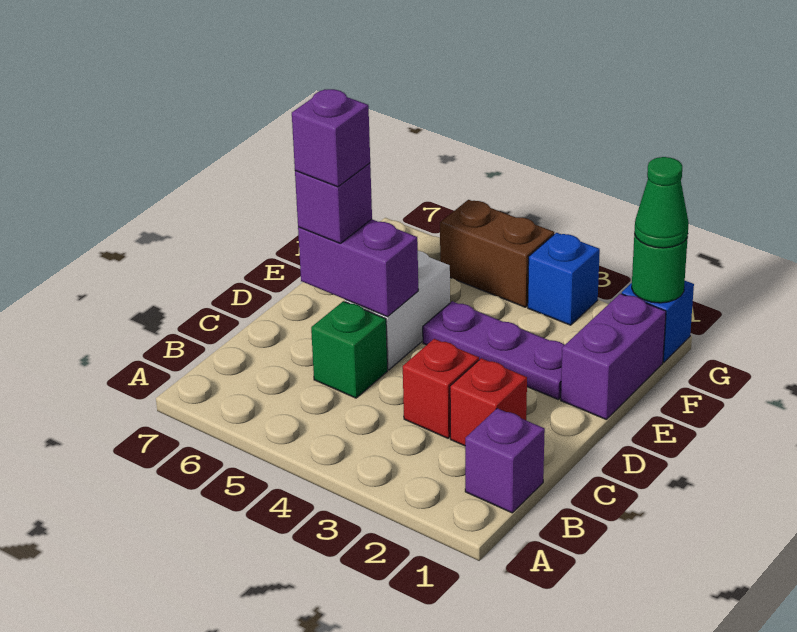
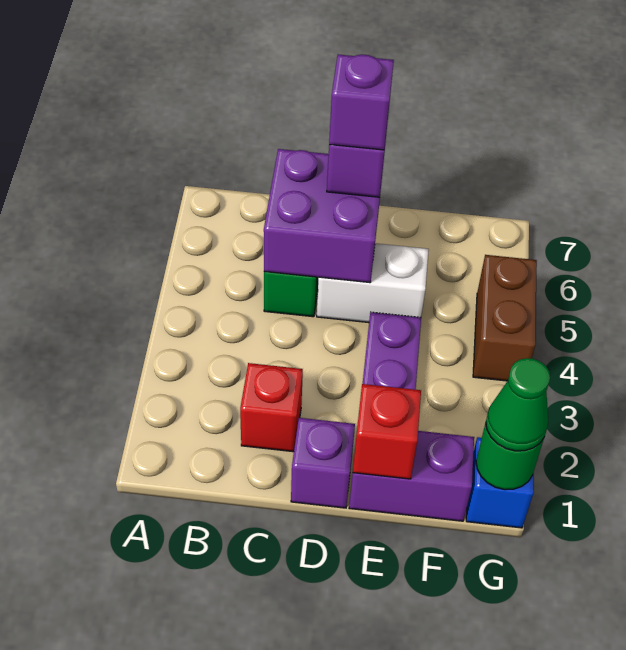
purple 1x1 brick [465,408,545,513] -> purple 1x1 brick moved to [291,418,355,508]
red 1x1 brick [403,339,479,438] -> red 1x1 brick moved to [353,384,421,479]
purple 1x2 brick [298,219,418,317] -> purple 2x2 brick [264,149,382,283]
blue 1x1 brick [528,233,600,325] -> none

